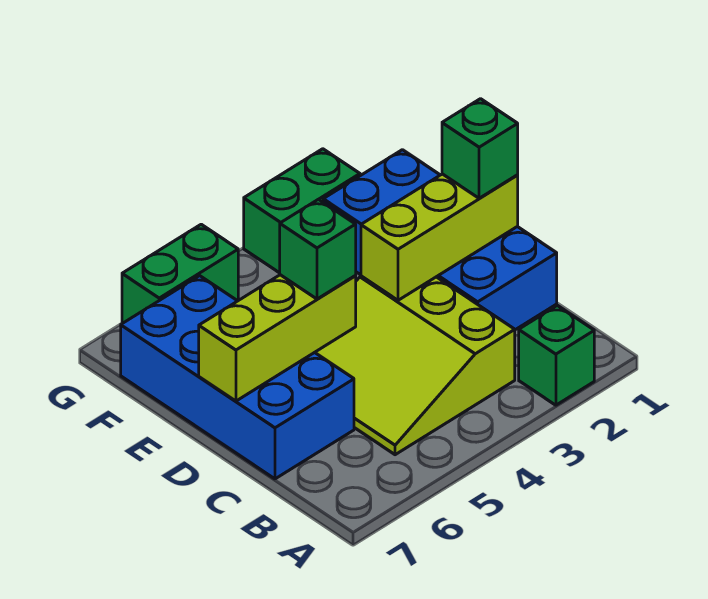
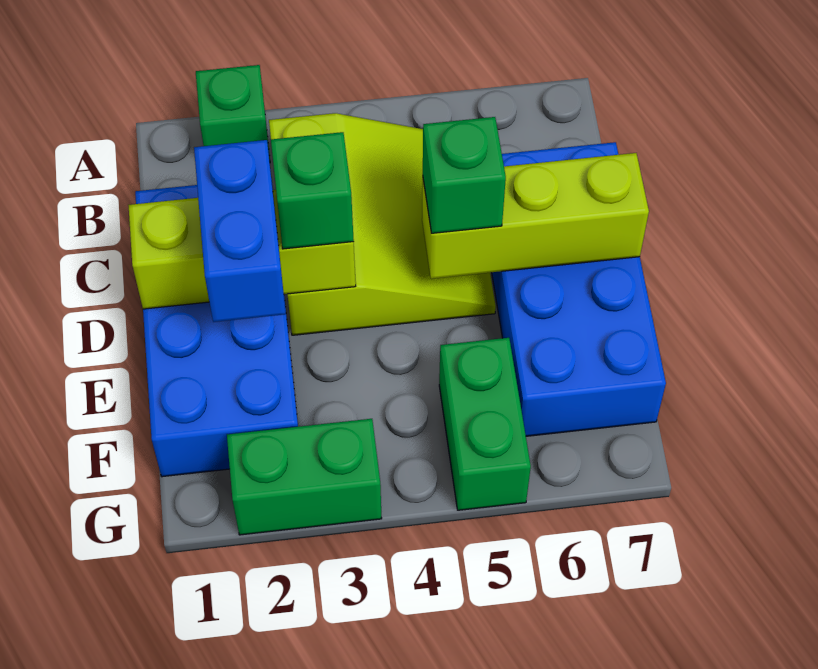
green 1x1 brick [442,99,518,198] -> green 1x1 brick moved to [271,132,354,249]
none -> blue 1x2 brick [194,140,286,322]
green 1x2 brick [122,224,238,323] -> green 1x2 brick turned to [439,338,531,510]

